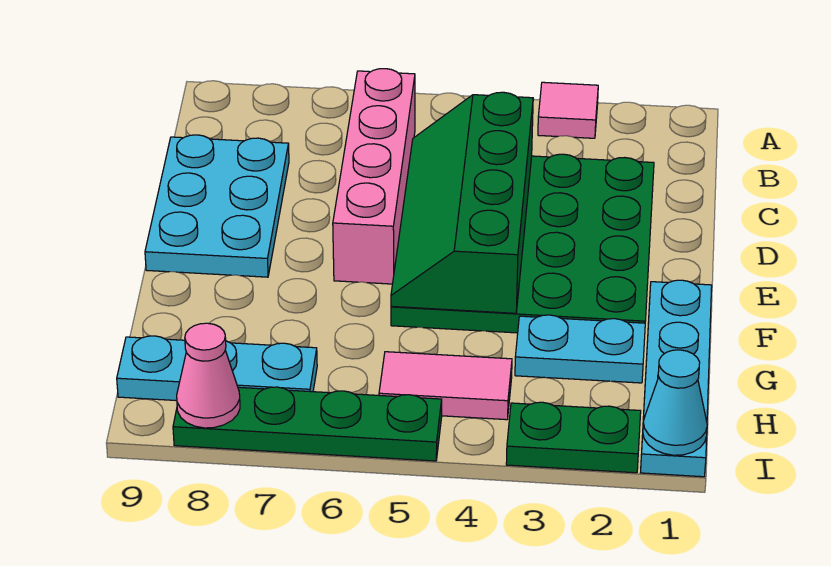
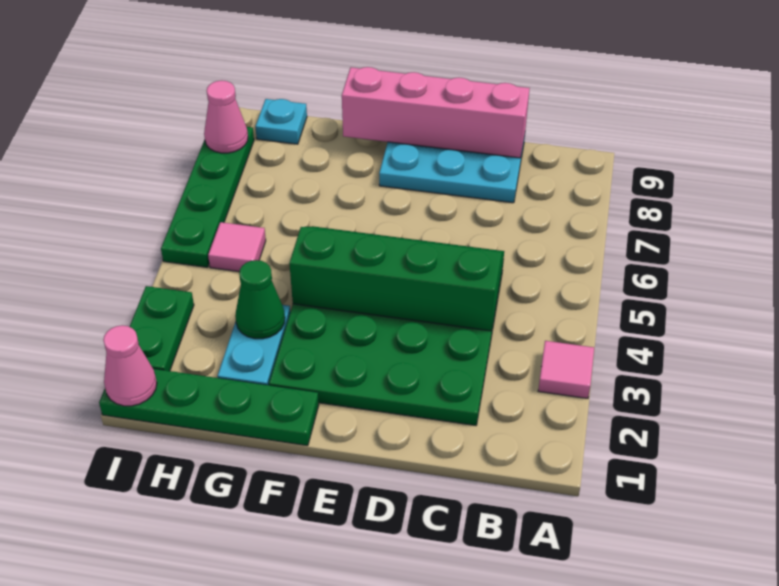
pink 1x4 brick [333,69,415,284] -> pink 1x4 brick moved to [342,67,530,158]
cyan 1x4 plate [641,280,712,477] -> green 1x4 plate [99,369,319,446]
none -> green 1x1 cone [235,260,285,339]
pink 1x2 tile [379,352,512,420] -> pink 1x1 tile [208,222,266,272]
cyan 1x3 plate [117,336,317,401] -> cyan 1x1 plate [255,99,307,144]
cyan 1x1 cone [643,350,707,455] -> pink 1x1 cone [103,325,157,406]

